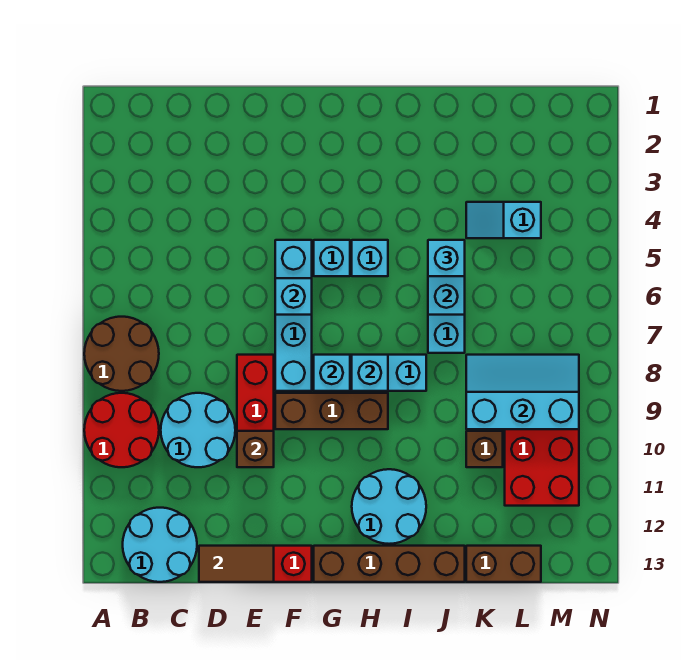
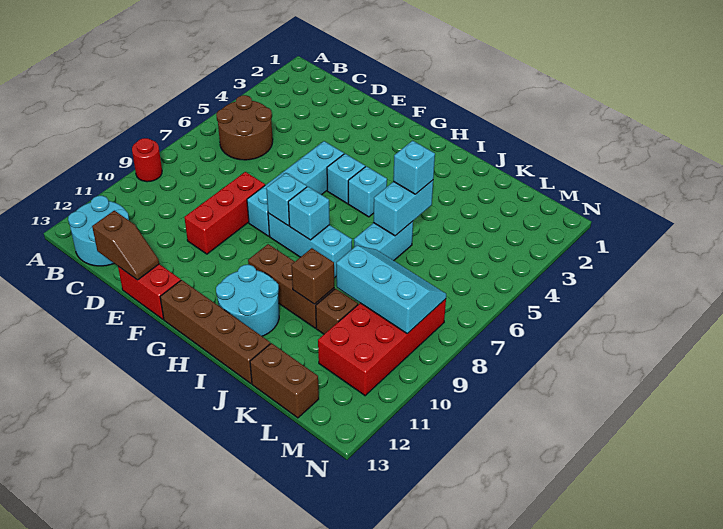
brown 2x2 round brick [84,317,159,391] -> brown 2x2 round brick moved to [216,95,273,160]
red 2x2 round brick [84,393,159,467] -> red 1x1 round brick [132,138,162,182]
cyan 2x2 round brick [161,393,235,467] -> none
brown 1x2 tile [199,546,274,582] -> brown 1x2 slope [92,211,159,280]
brown 1x1 brick [237,431,274,467] -> brown 1x1 brick moved to [291,248,334,304]
cyan 1x1 brick [275,278,312,315] -> none
brown 1x3 brick [275,393,388,429] -> brown 1x3 brick moved to [248,244,334,328]
cyan 1x2 slope [466,202,541,238] -> none

